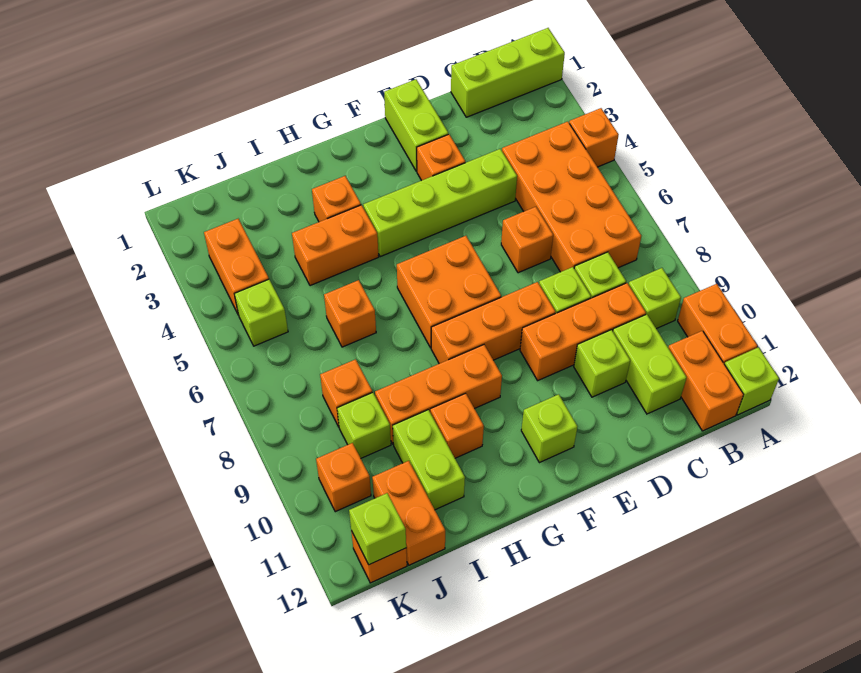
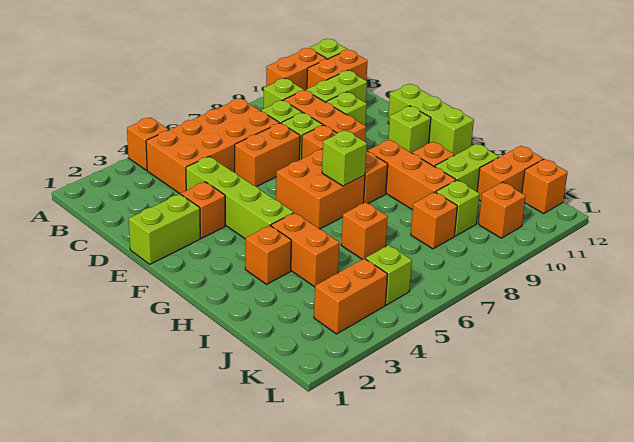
lime 1x3 brick [451,28,565,117] -> lime 1x3 brick moved to [388,84,474,155]
orange 1x1 brick [501,207,553,273] -> orange 1x2 brick [235,123,300,187]
lime 1x1 brick [349,493,406,565] -> lime 1x1 brick moved to [322,130,367,186]

